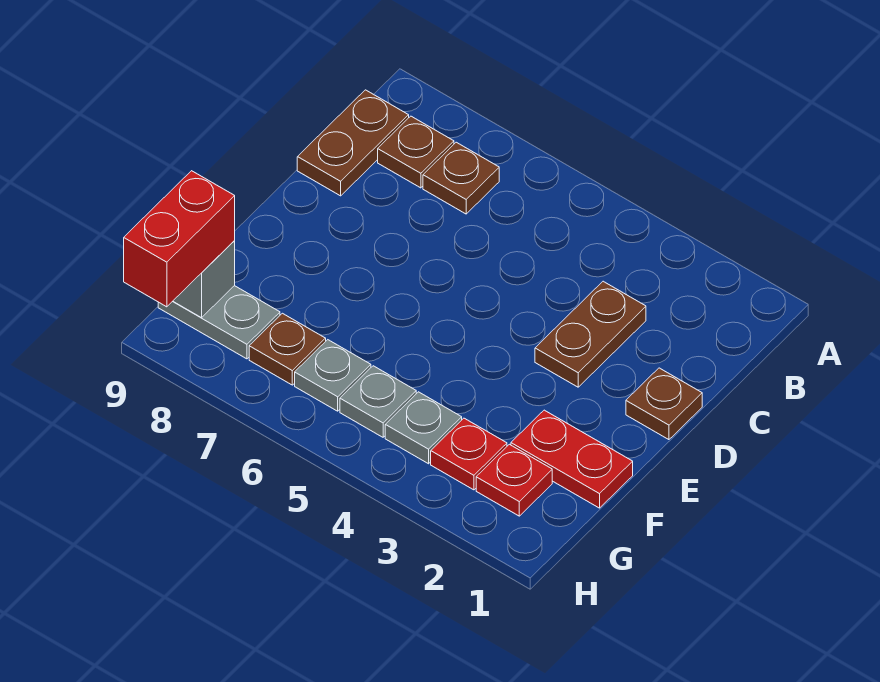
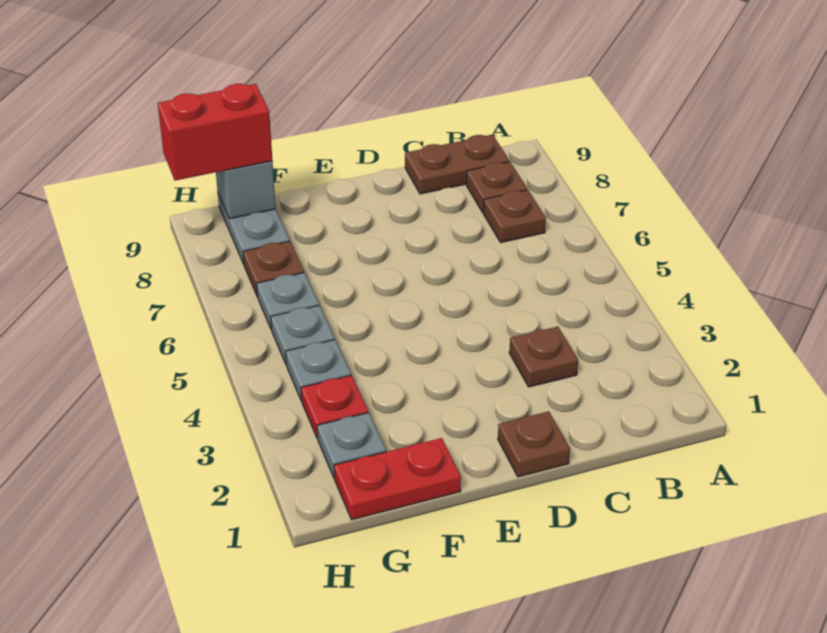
brown 1x2 plate [535,281,646,387] -> brown 1x1 plate [509,327,578,387]
red 1x2 plate [511,410,633,508] -> red 1x2 plate turned to [334,438,461,520]
red 1x1 plate [476,444,552,516] -> grey 1x1 plate [317,413,386,478]

